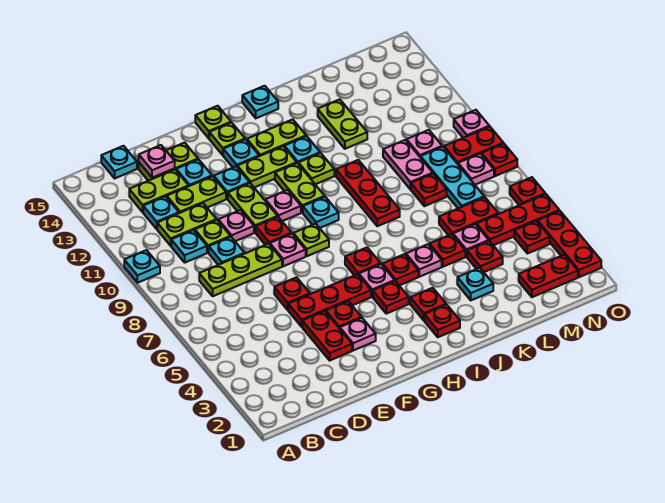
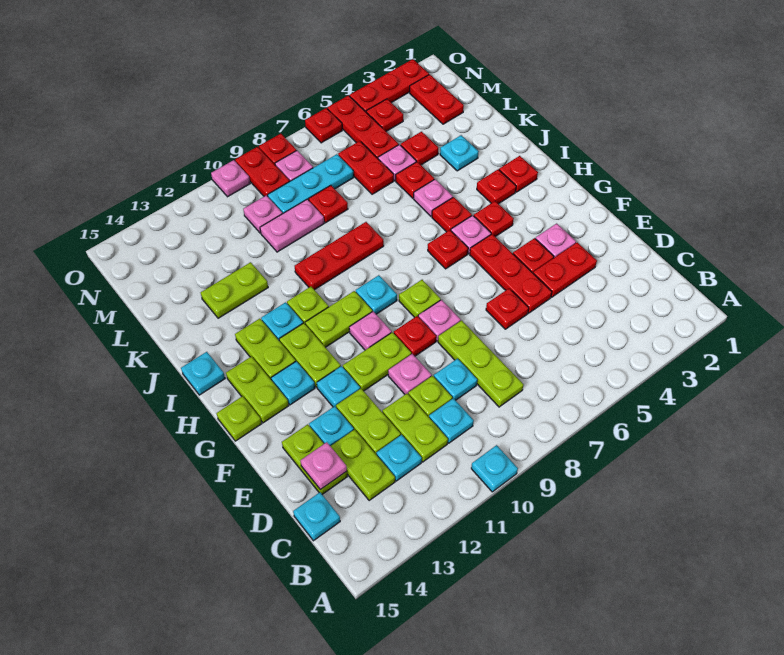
lime 1x1 plate [209,123,245,155] -> lime 1x2 plate [226,357,289,423]

